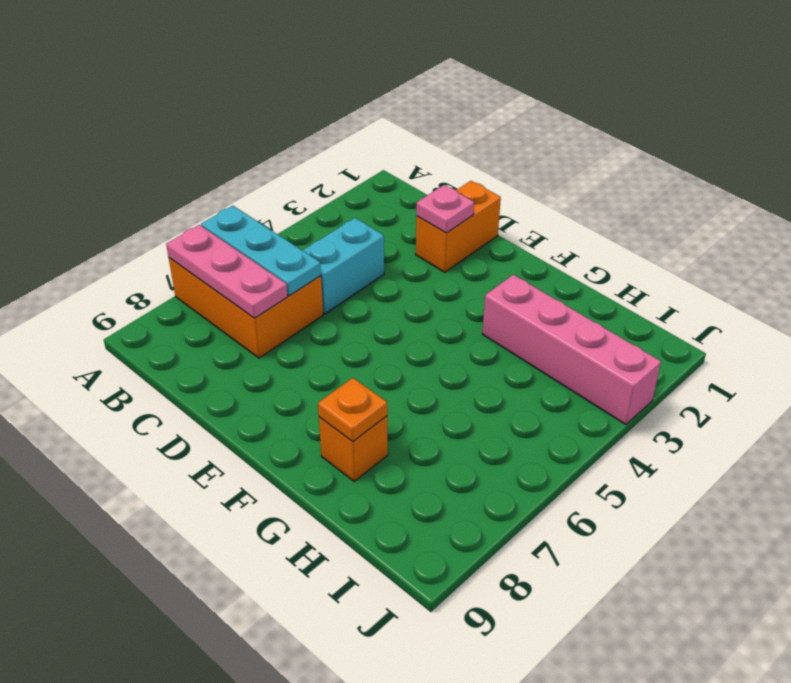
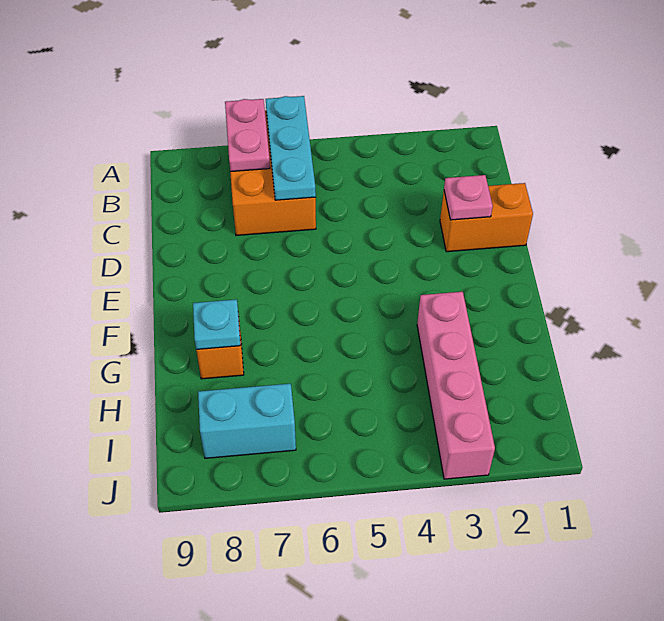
pink 1x3 plate [166,225,288,318] -> pink 1x2 plate [225,99,270,172]
cyan 1x2 brick [303,218,384,314] -> cyan 1x2 brick moved to [198,384,296,458]
orange 1x1 plate [318,378,387,442] -> cyan 1x1 plate [193,299,241,350]

